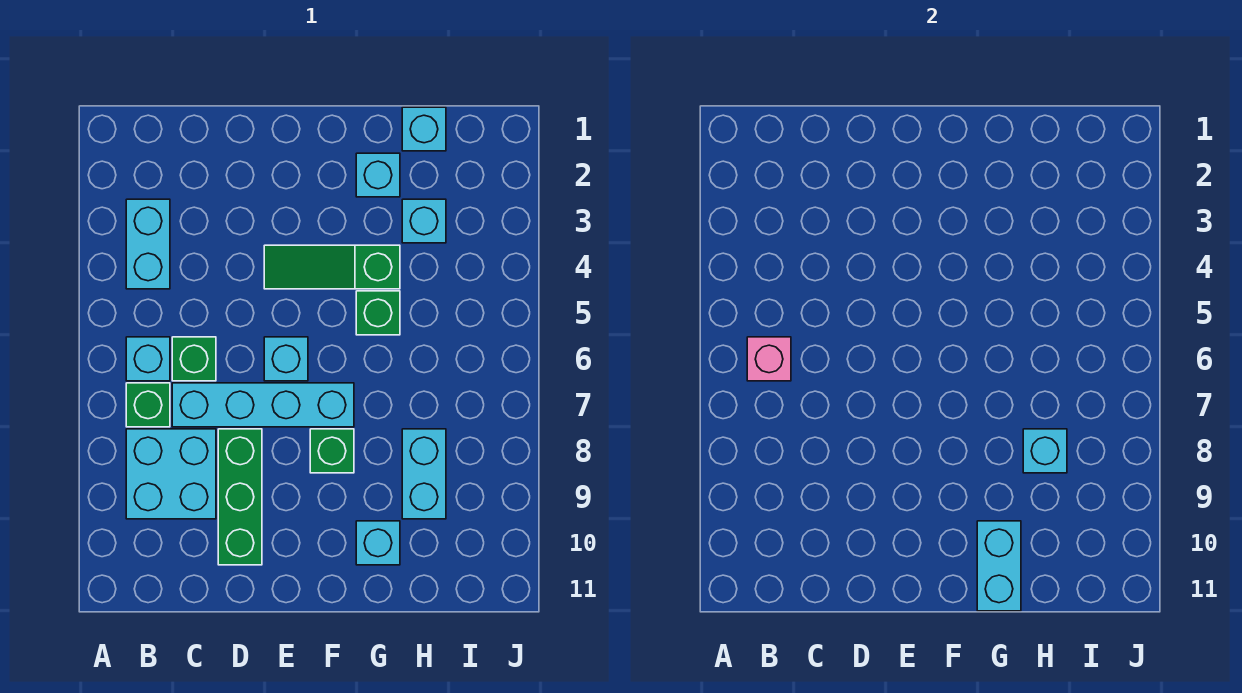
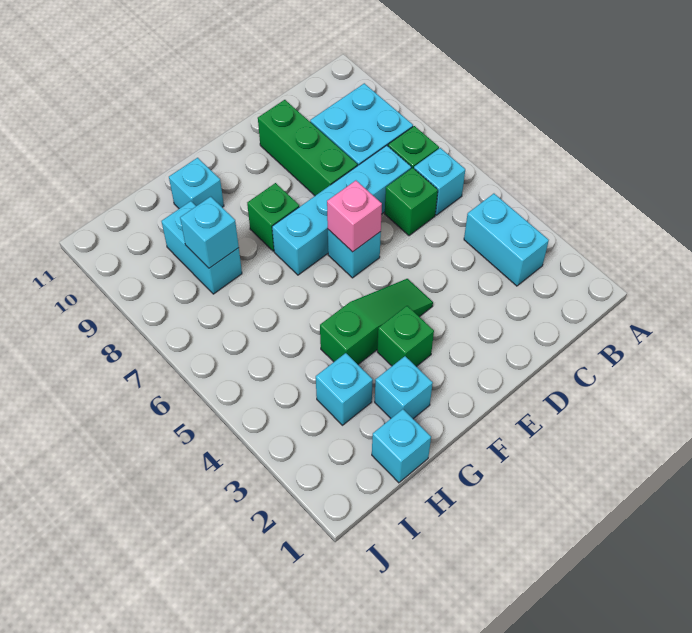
pink 1x1 brick [747,337,791,381] -> pink 1x1 brick moved to [327,181,382,252]
green 1x1 brick [356,291,400,335] -> green 1x1 brick moved to [377,306,434,367]
cyan 1x2 brick [977,521,1021,611] -> none

